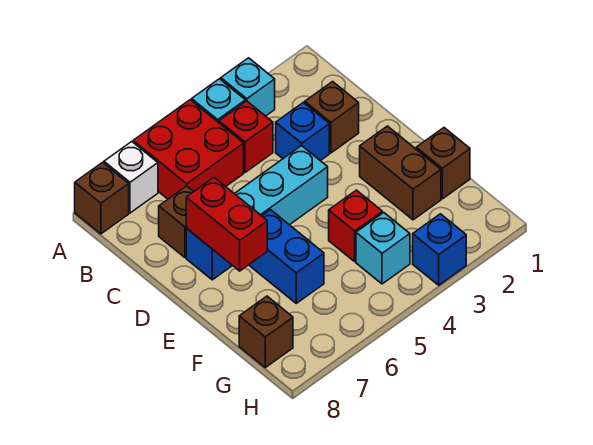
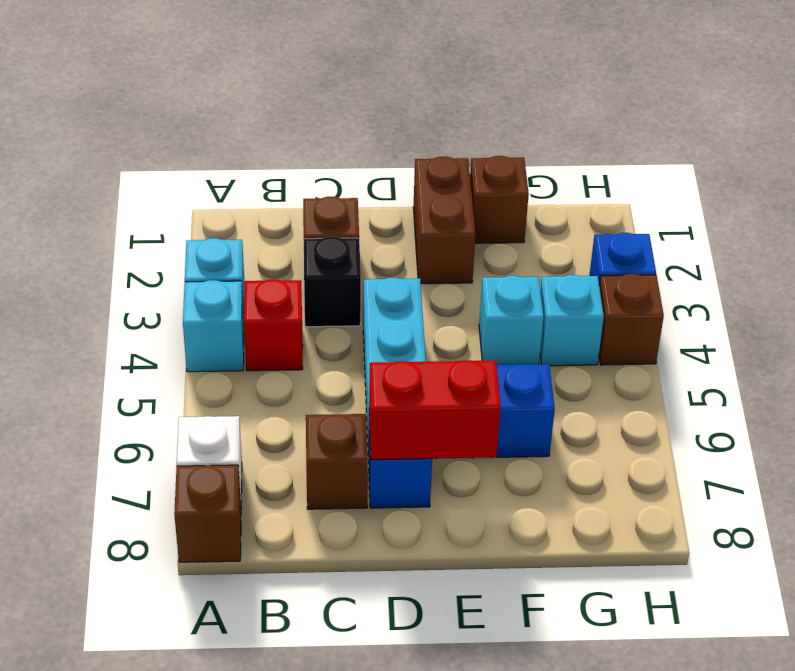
red 2x2 brick [133,100,244,199] -> none
blue 1x1 brick [276,102,329,161] -> black 1x1 brick [304,237,361,327]
brown 1x2 brick [360,126,441,220] -> brown 1x2 brick turned to [413,157,475,284]
red 1x1 brick [329,190,382,261] -> cyan 1x1 brick [479,276,544,365]
brown 1x1 brick [239,296,293,367] -> brown 1x1 brick moved to [599,274,664,365]

